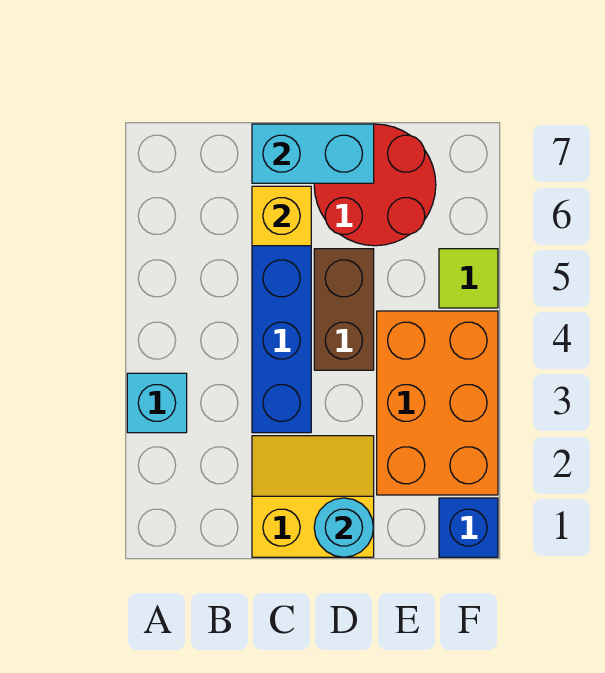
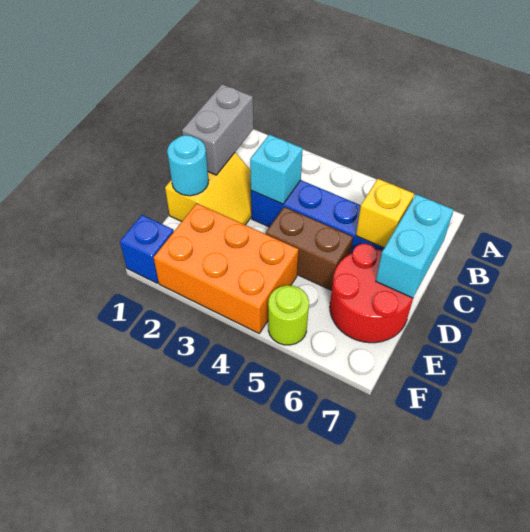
cyan 1x1 brick [127,373,187,433] -> cyan 1x1 brick moved to [250,134,303,204]
none -> grey 1x2 brick [182,84,254,175]
lime 1x1 tile [439,249,498,308] -> lime 1x1 round brick [268,285,309,345]

